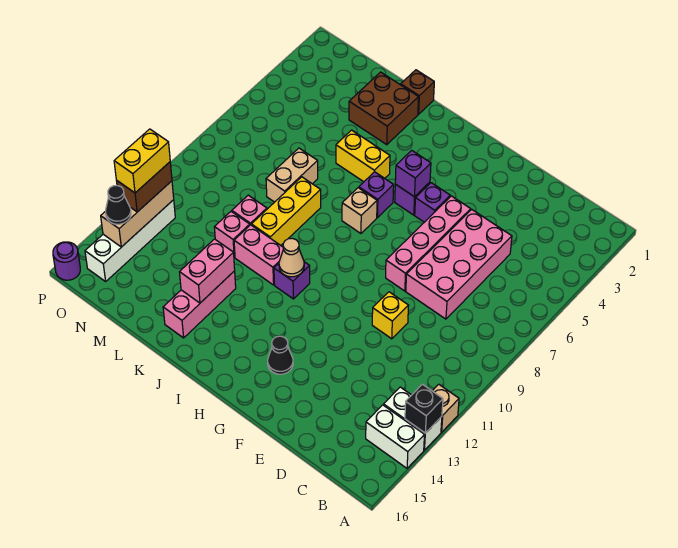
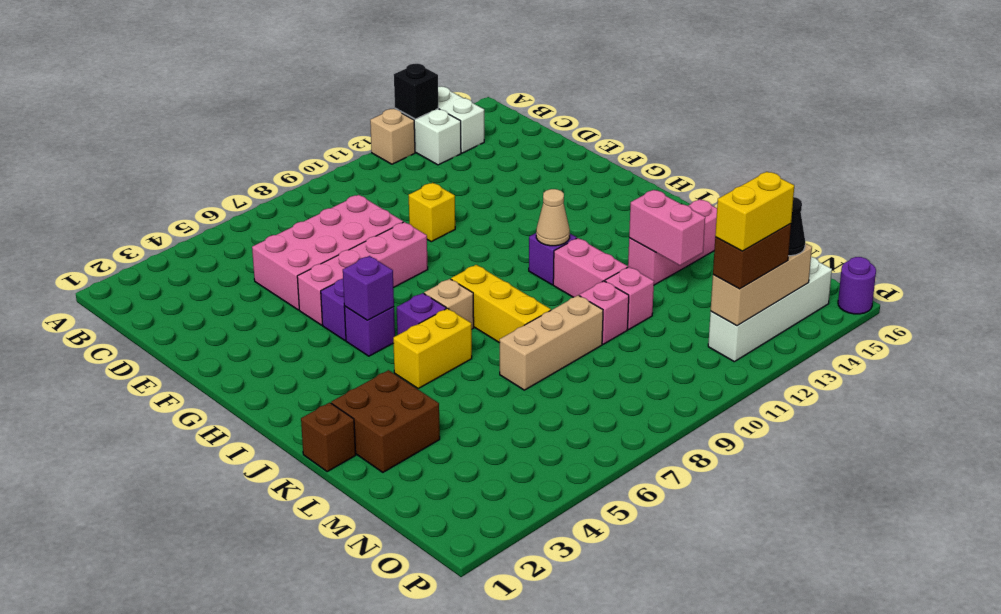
black 1x1 cone [268,336,293,374] -> none
yellow 1x2 brick [336,130,390,182] -> yellow 1x2 brick turned to [393,308,472,389]
yellow 1x3 brick [251,177,321,245] -> yellow 1x3 brick turned to [451,265,551,343]
pink 1x2 brick [180,239,235,303] -> pink 1x2 brick turned to [629,190,705,265]
tan 1x2 brick [266,148,318,202] -> tan 1x3 brick [500,295,603,390]

